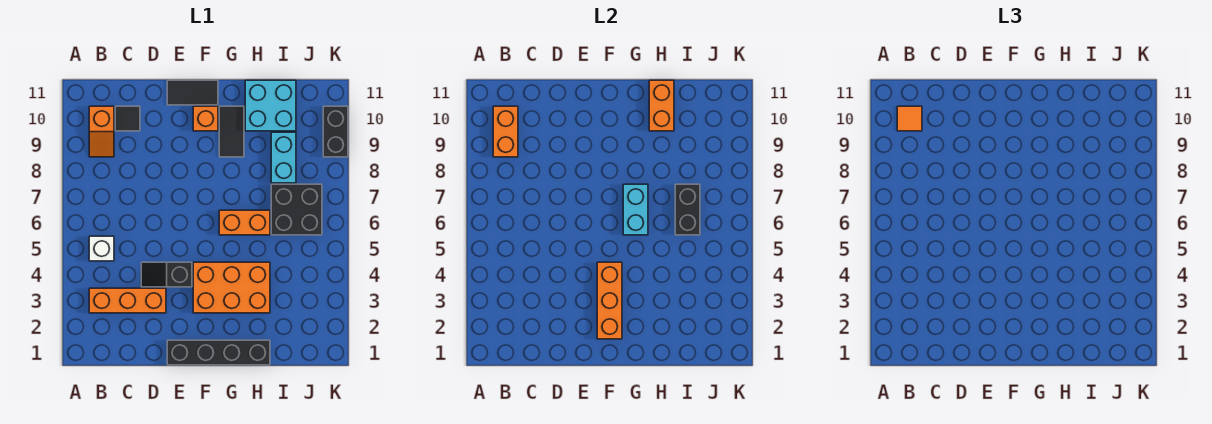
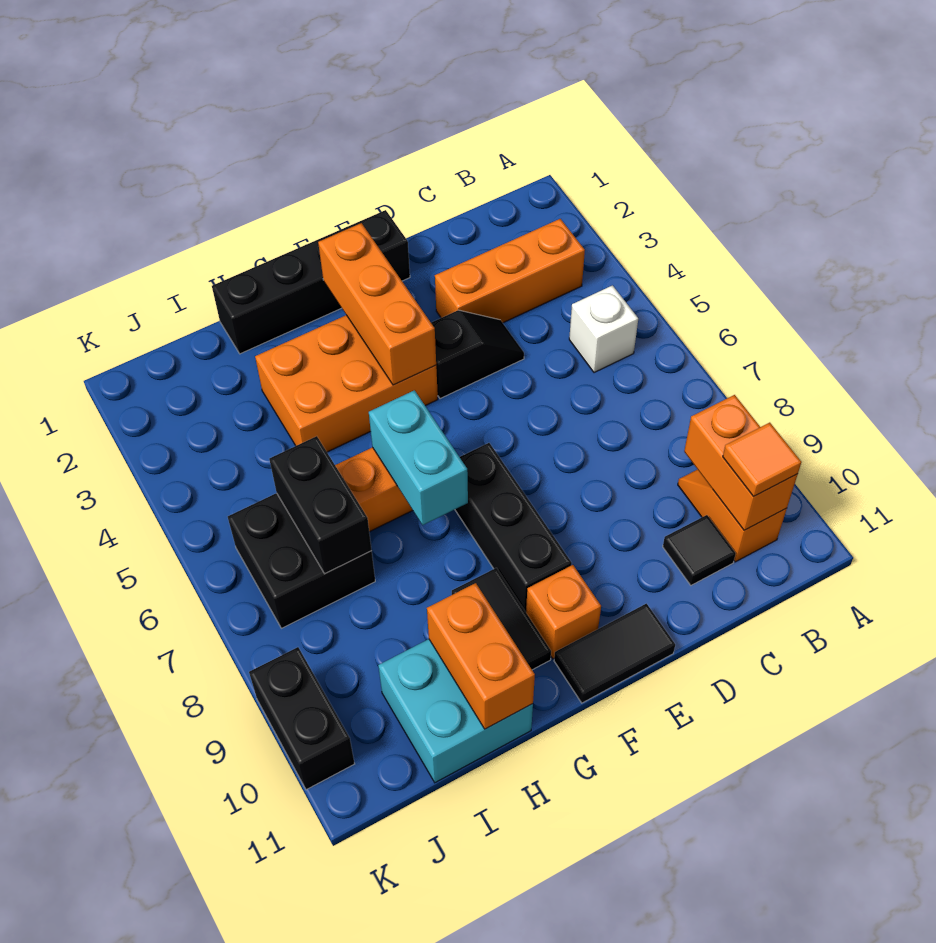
none -> black 1x3 brick [455,443,572,612]
cyan 1x2 brick [271,132,296,183] -> none

